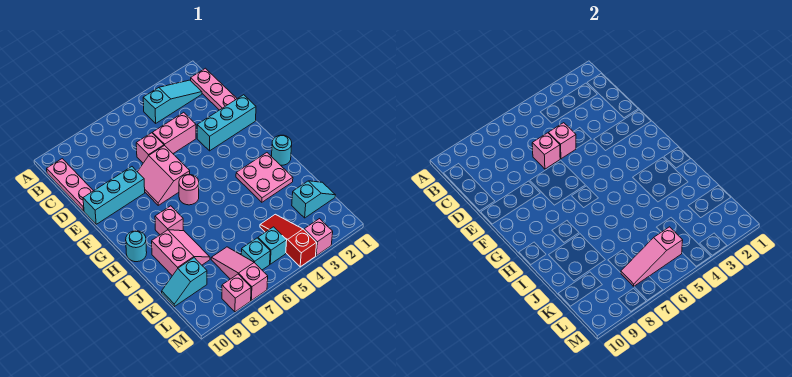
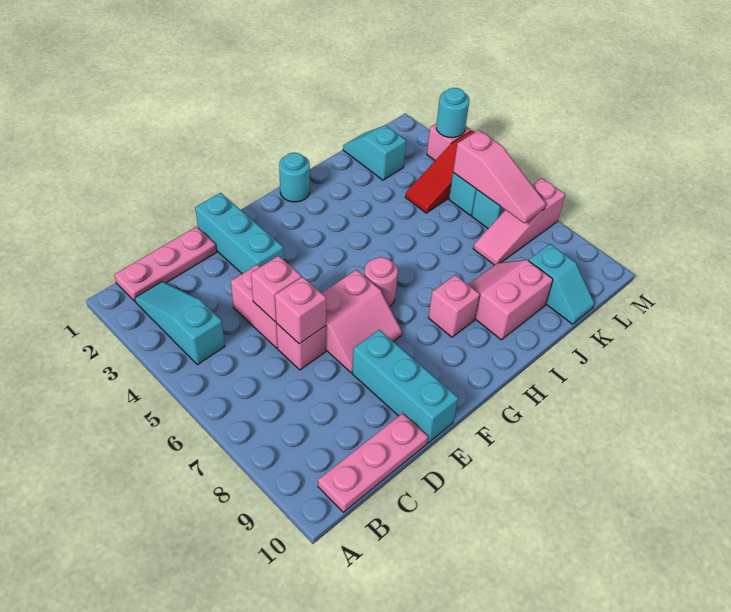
pink 2x2 plate [236,153,293,202] -> none
cyan 1x1 round brick [126,231,147,262] -> cyan 1x1 round brick moved to [436,88,469,138]
pink 1x1 brick [222,274,251,312] -> none

